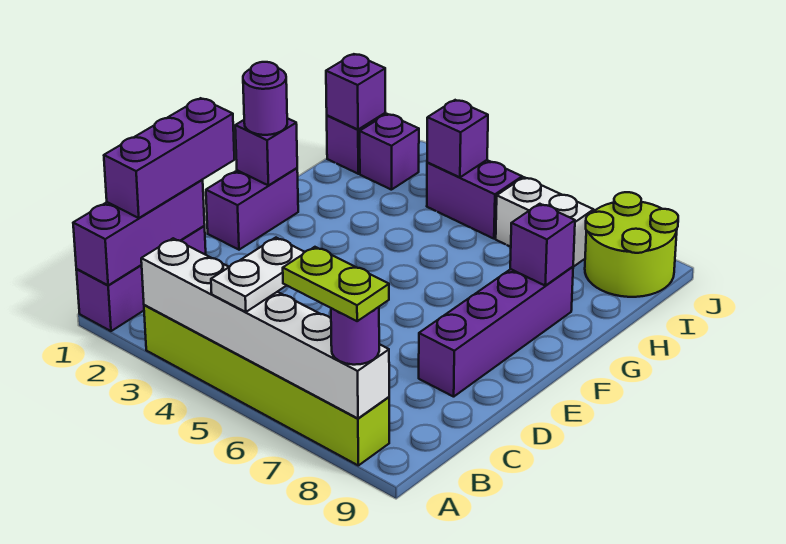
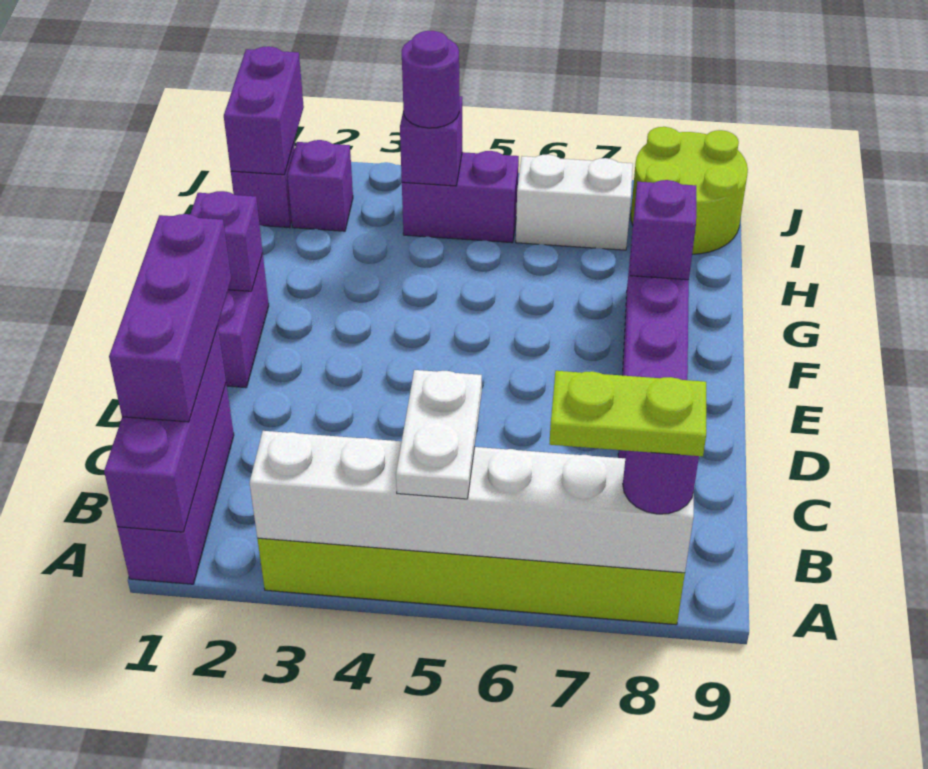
purple 1x1 round brick [243,62,287,135] -> purple 1x1 round brick moved to [402,31,459,128]
purple 1x1 brick [326,54,385,130] -> purple 1x2 brick [224,46,304,175]

